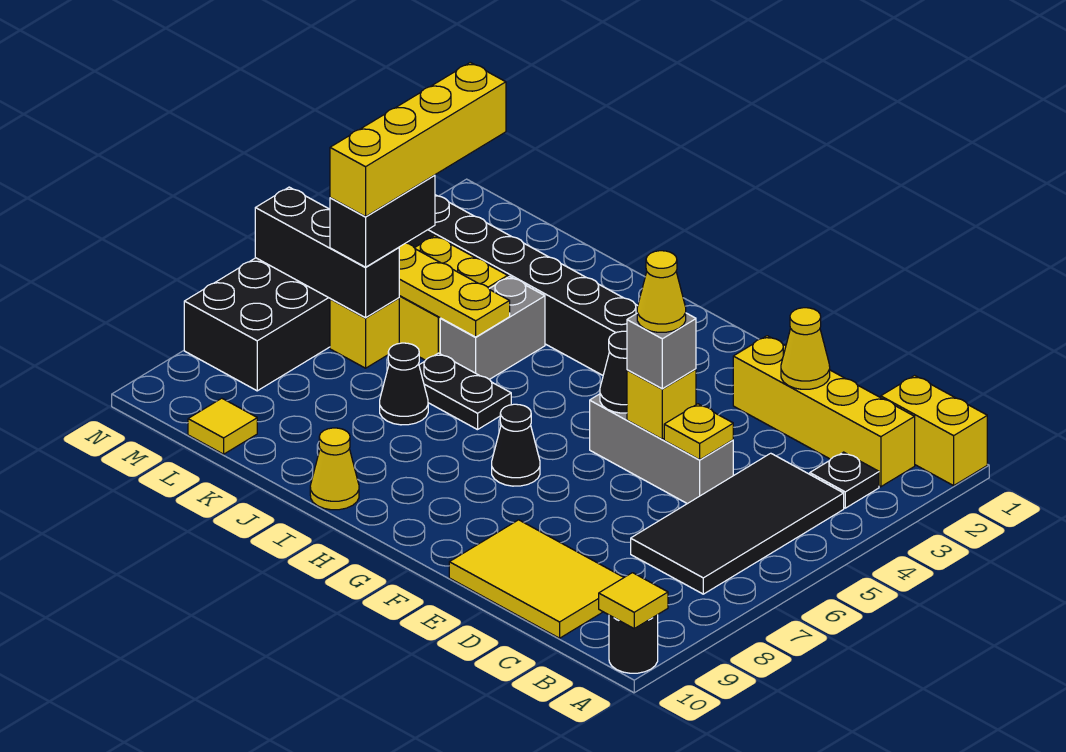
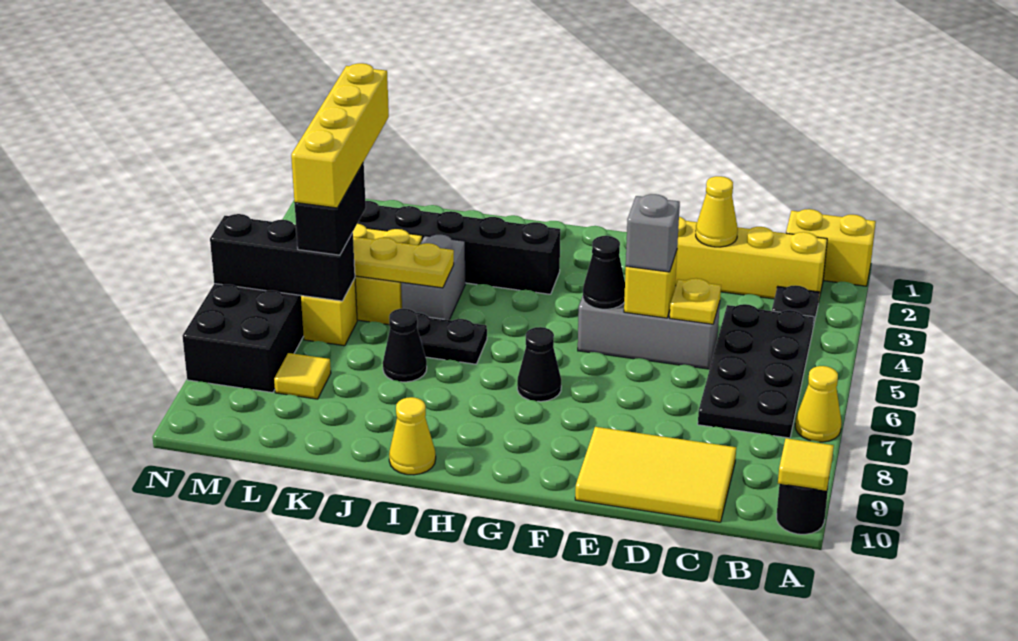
black 2x4 tile [631,453,844,594] -> black 2x4 plate [698,304,814,438]
yellow 1x1 cone [637,251,686,332] -> yellow 1x1 cone moved to [795,366,842,442]
yellow 1x1 tile [188,398,257,454] -> yellow 1x1 tile moved to [274,353,331,399]

